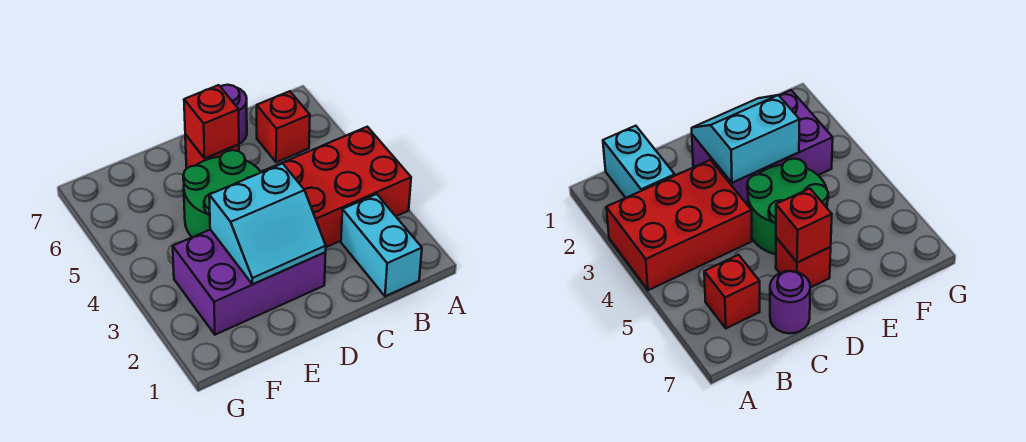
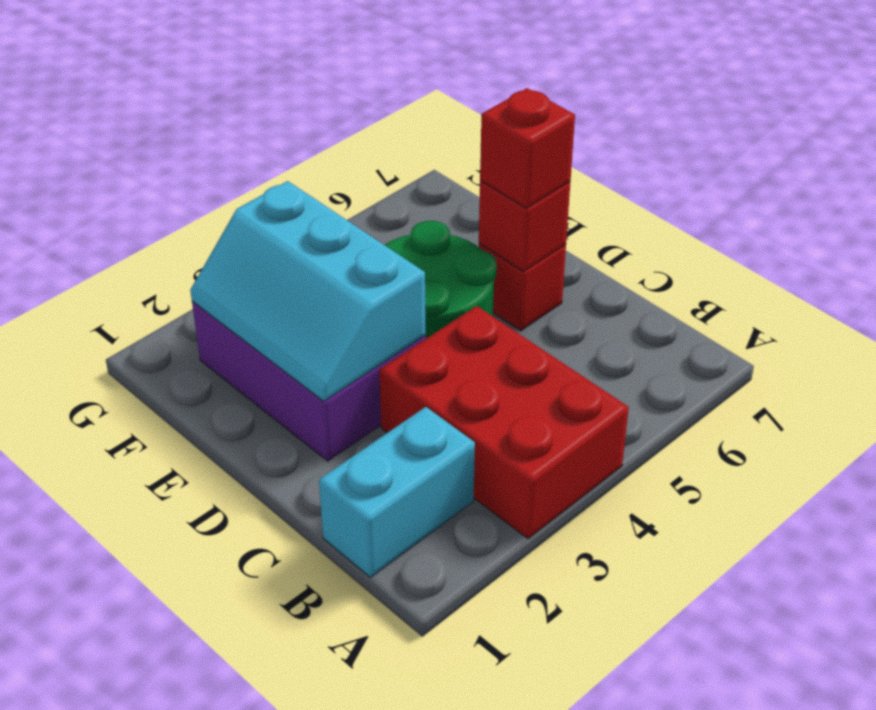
red 1x1 brick [257,91,310,162] -> red 1x1 brick moved to [480,88,575,208]
purple 1x1 round brick [220,85,247,144] -> none
cyan 2x2 slope [209,164,326,284] -> cyan 2x3 slope [190,181,426,401]

